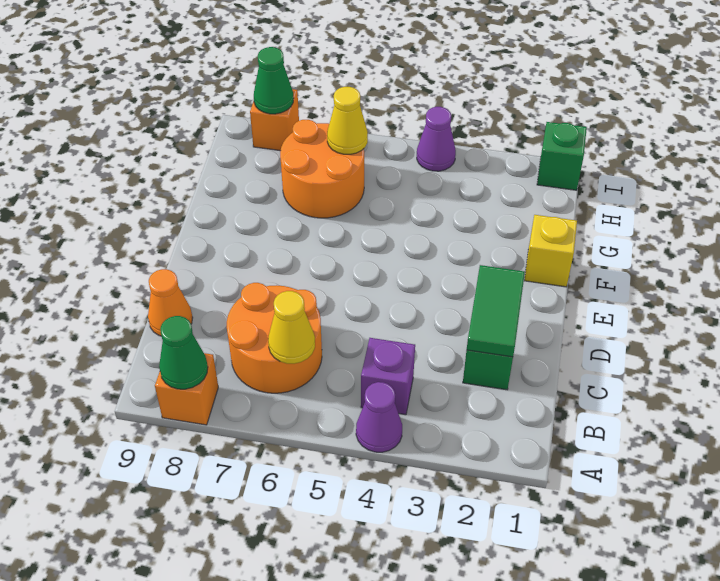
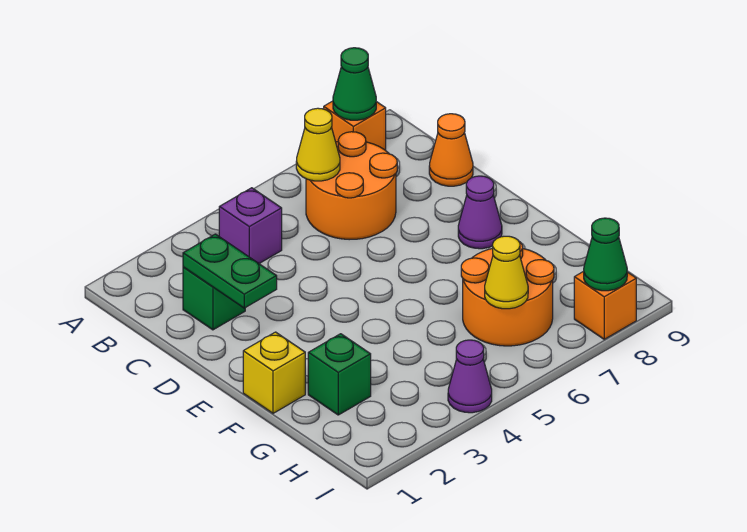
purple 1x1 cone [356,382,402,452] -> purple 1x1 cone moved to [458,176,502,249]
green 1x2 tile [467,265,525,357] -> green 1x2 plate [183,234,277,308]
green 1x1 brick [537,122,587,190] -> green 1x1 brick moved to [308,334,371,415]

